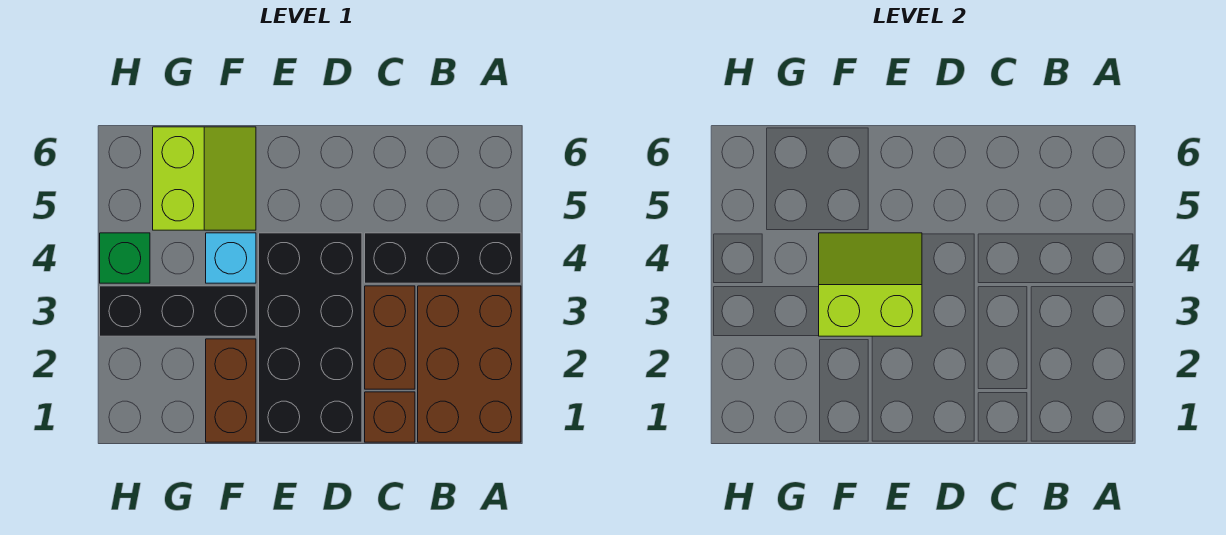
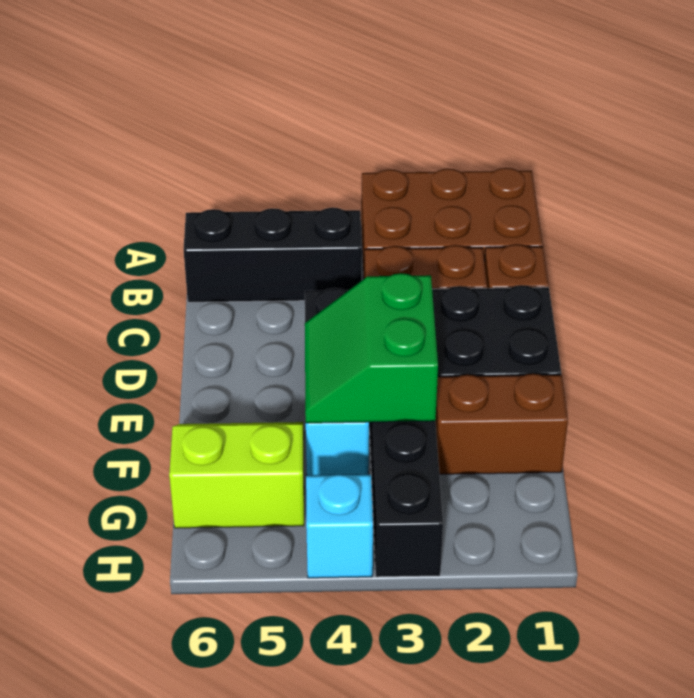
black 1x3 brick [365,233,521,283] -> black 1x3 brick turned to [184,208,362,302]
lime 2x2 slope [819,233,922,336] -> green 2x2 slope [305,273,438,423]
green 1x1 brick [100,233,150,283] -> cyan 1x1 brick [306,474,373,578]

